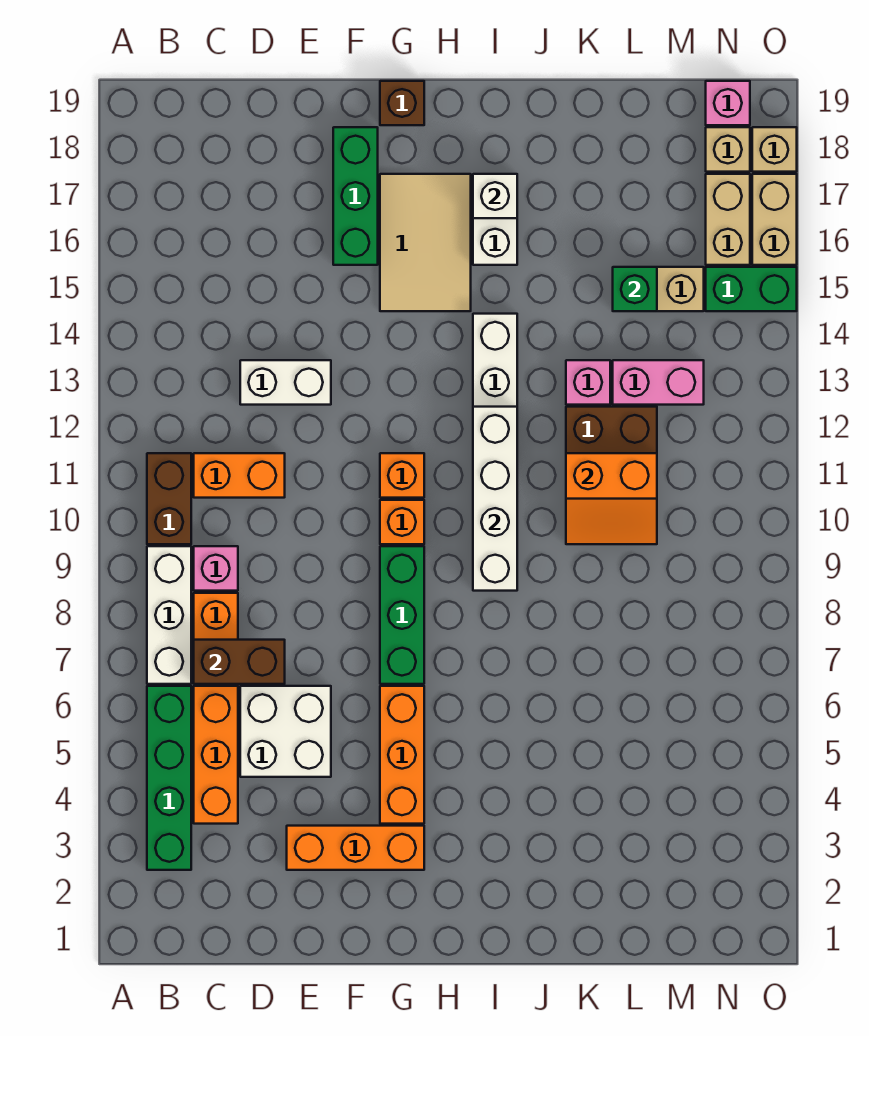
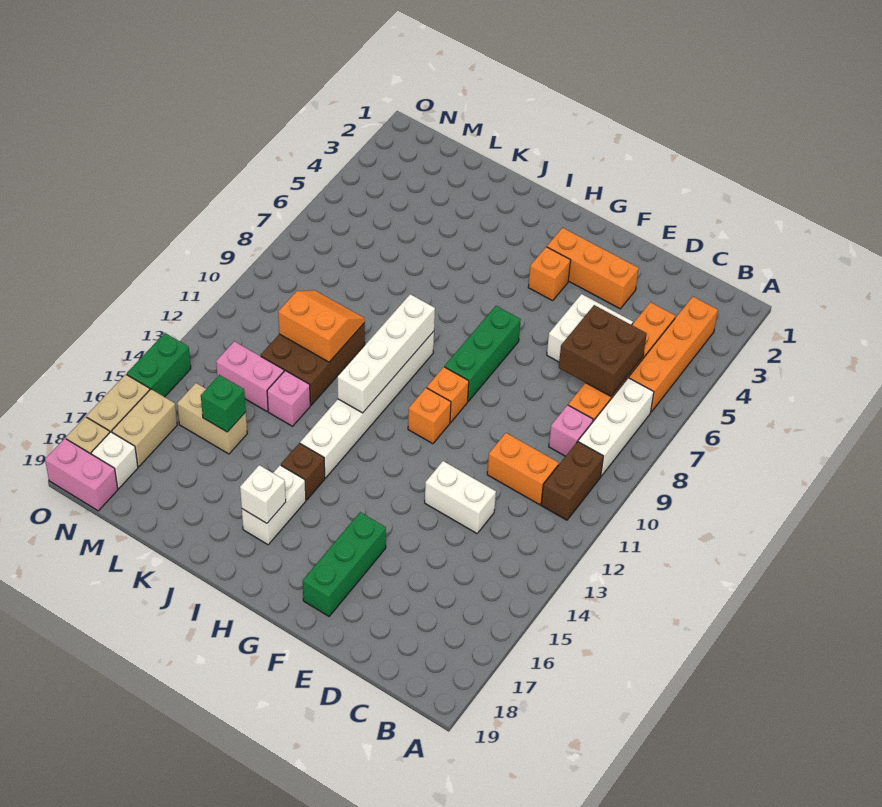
green 1x4 brick [147,686,191,870] -> orange 1x4 brick [629,297,718,412]
brown 1x2 brick [194,640,285,684] -> brown 2x2 brick [559,305,647,396]
orange 1x3 brick [380,686,424,824] -> orange 1x1 brick [528,247,571,301]
tan 2x3 tile [380,174,471,311] -> none
brown 1x1 brick [380,81,424,125] -> brown 1x1 brick moved to [281,443,325,500]
green 1x2 brick [706,267,797,311] -> green 1x2 brick turned to [127,333,191,397]
tan 1x1 brick [706,127,750,172] -> white 1x1 brick [91,432,138,489]
pink 1x1 brick [706,81,750,125] -> pink 1x2 brick [45,439,118,511]

